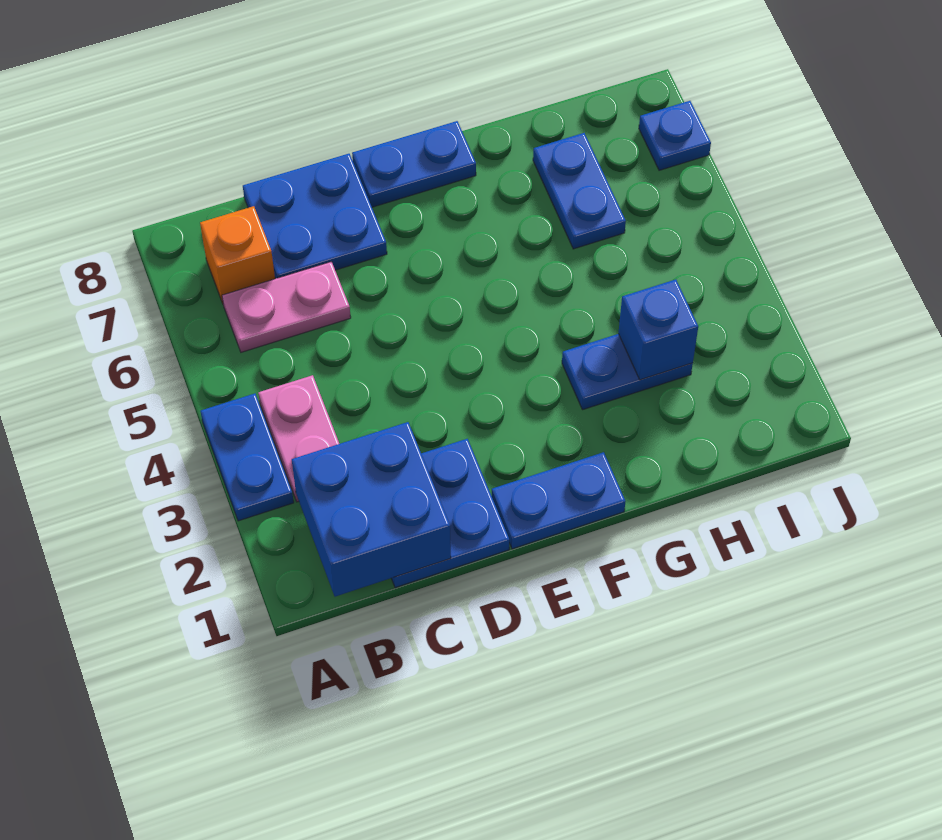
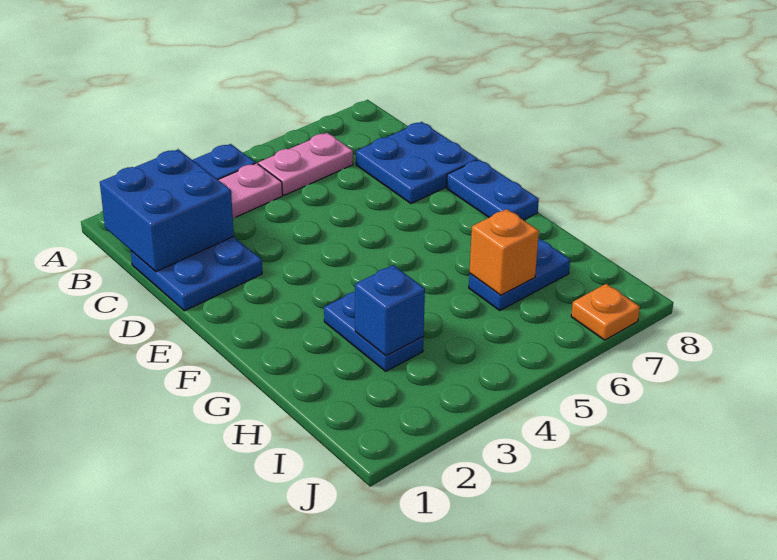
pink 1x2 plate [222,262,351,352] -> pink 1x2 plate turned to [258,133,353,195]
orange 1x1 brick [200,206,275,303] -> orange 1x1 brick moved to [470,209,539,295]
blue 1x2 plate [492,452,626,549] -> none
blue 1x1 plate [639,101,711,170] -> orange 1x1 plate [571,284,640,340]

